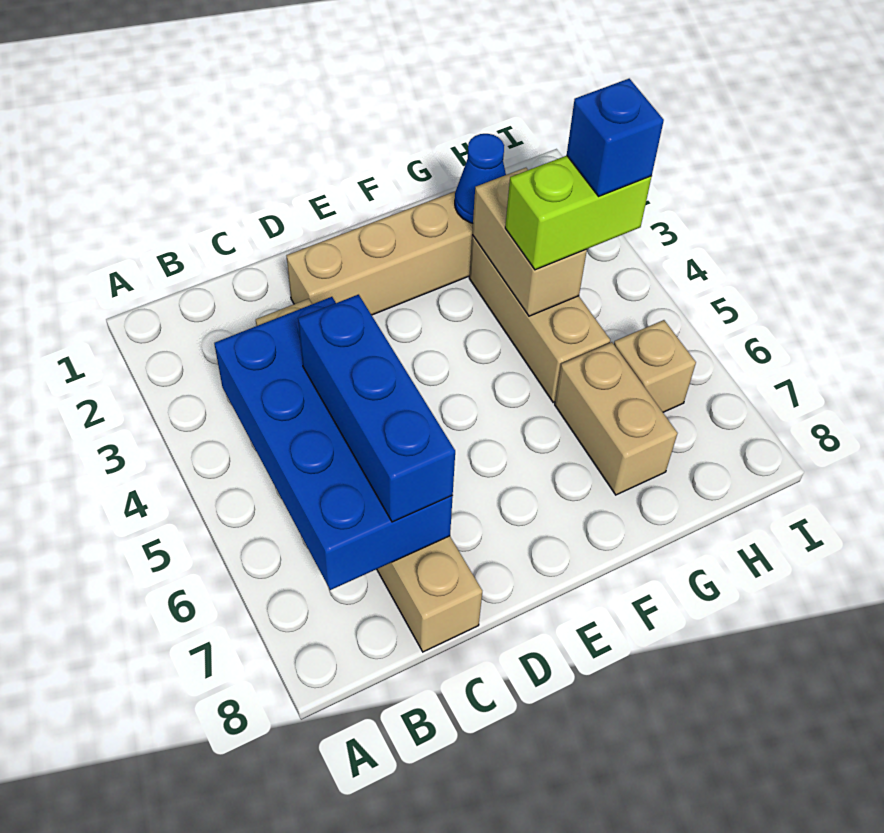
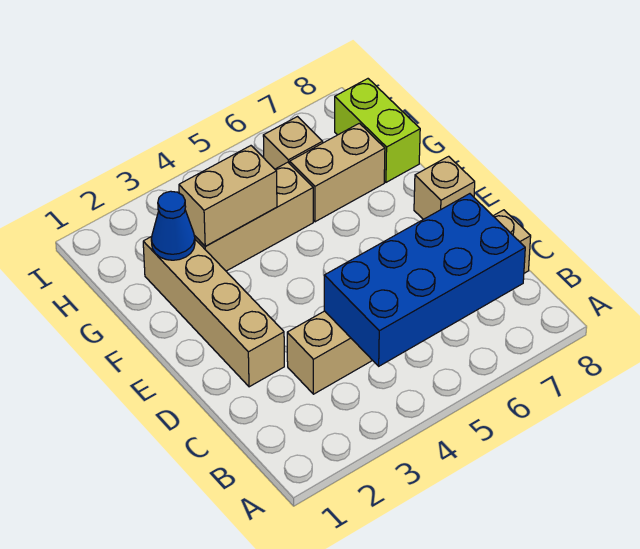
blue 1x3 brick [298,295,455,522] -> none
none -> tan 1x1 brick [414,156,475,219]
lime 1x2 brick [505,156,652,270] -> lime 1x2 brick moved to [335,79,420,182]
blue 1x1 brick [567,79,664,196] -> none

